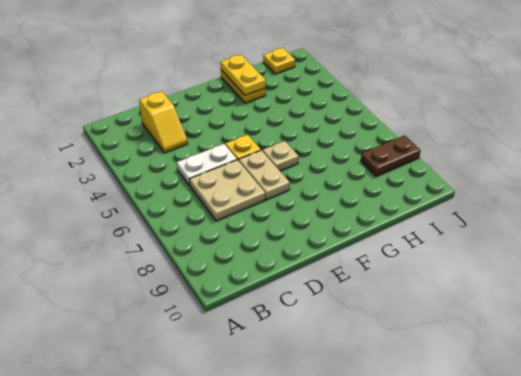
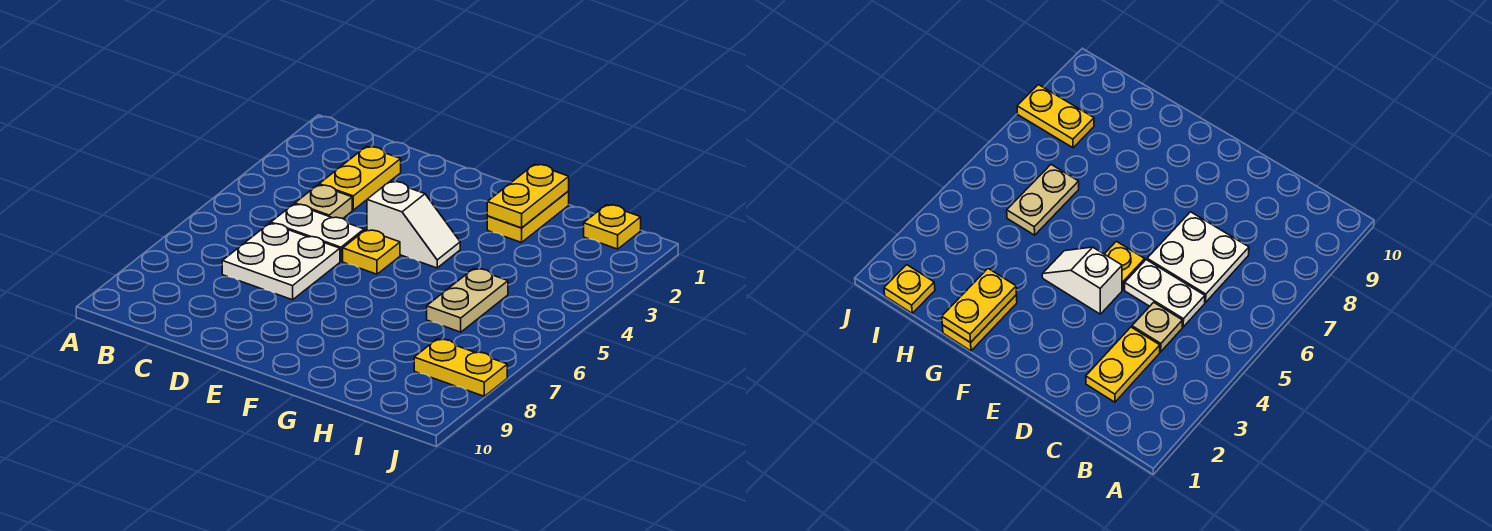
yellow 1x2 slope [139,91,188,153] -> yellow 1x2 plate [319,146,401,210]
tan 2x2 plate [189,160,265,221] -> white 2x2 plate [222,223,340,300]
none -> white 1x2 slope [367,181,460,268]
tan 1x2 plate [239,150,290,200] -> tan 1x2 plate moved to [427,269,508,332]
tan 1x1 plate [263,141,299,171] -> tan 1x1 plate moved to [295,185,352,218]
brown 1x2 plate [361,135,421,176] -> yellow 1x2 plate [414,339,507,396]

